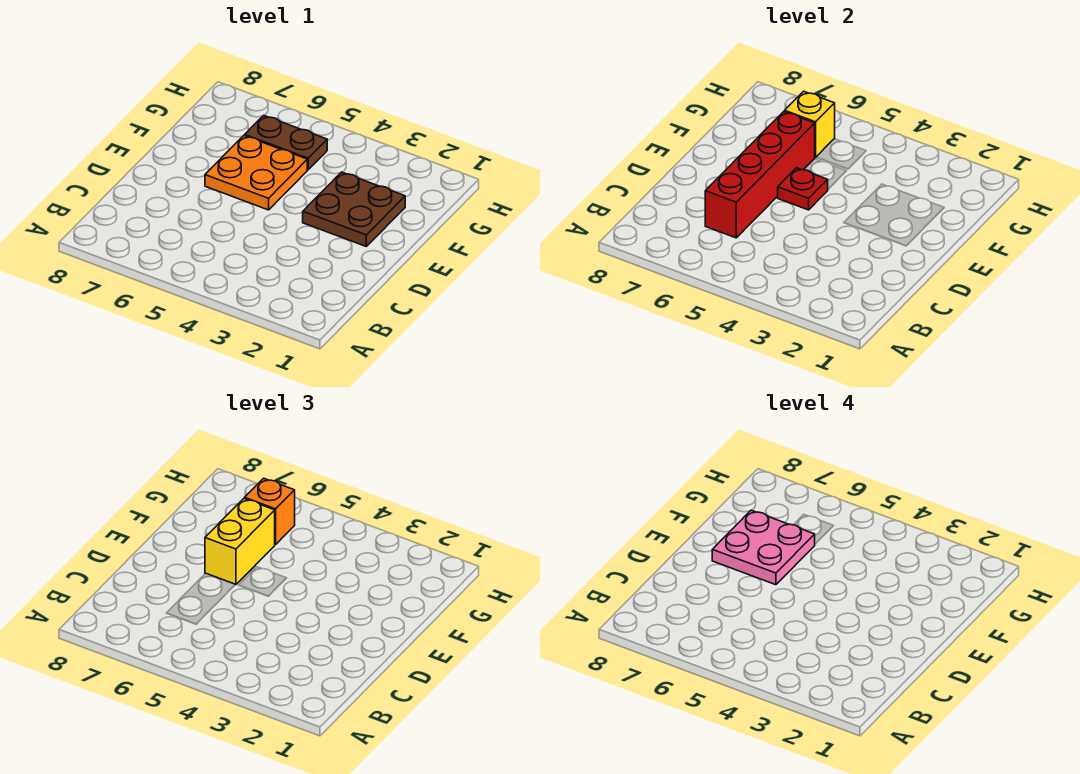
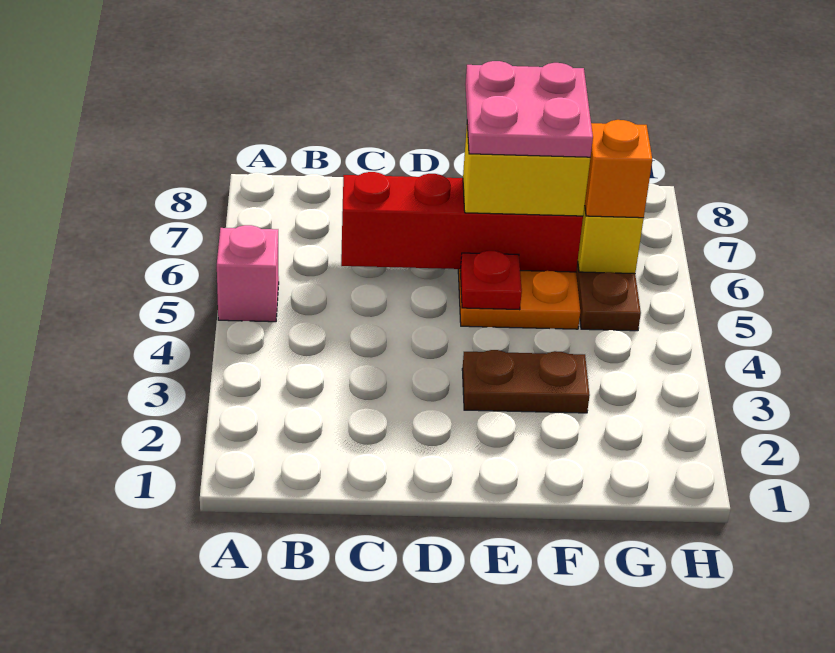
none -> pink 1x1 brick [217,225,279,322]
brown 2x2 plate [303,172,405,246] -> brown 1x2 plate [462,350,590,413]

